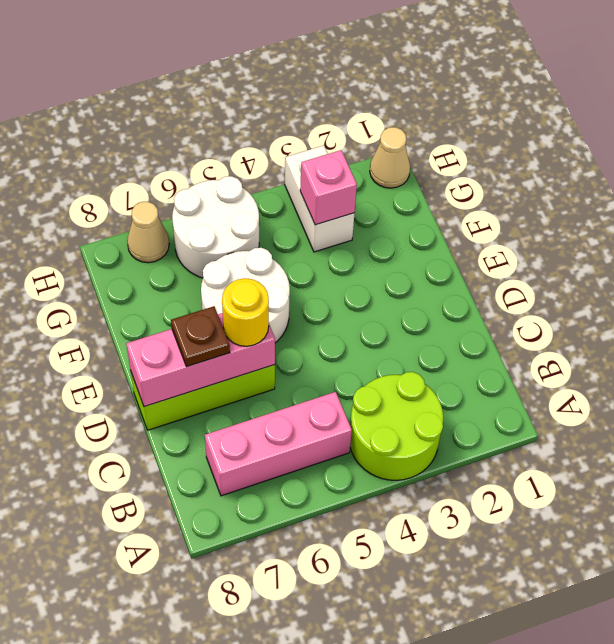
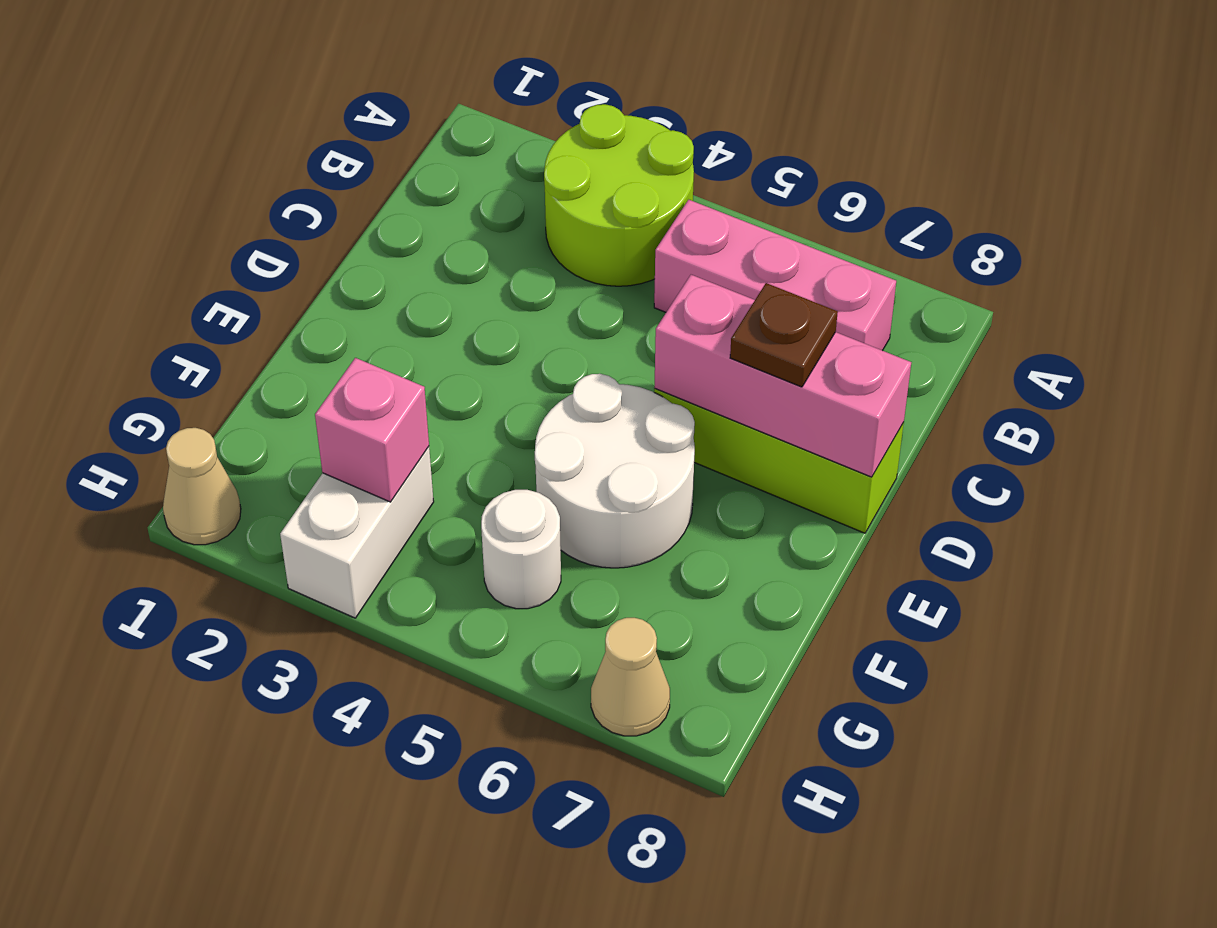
yellow 1x1 round brick [222,278,269,346] -> none
white 2x2 round brick [172,176,259,278] -> white 1x1 round brick [481,490,561,609]

